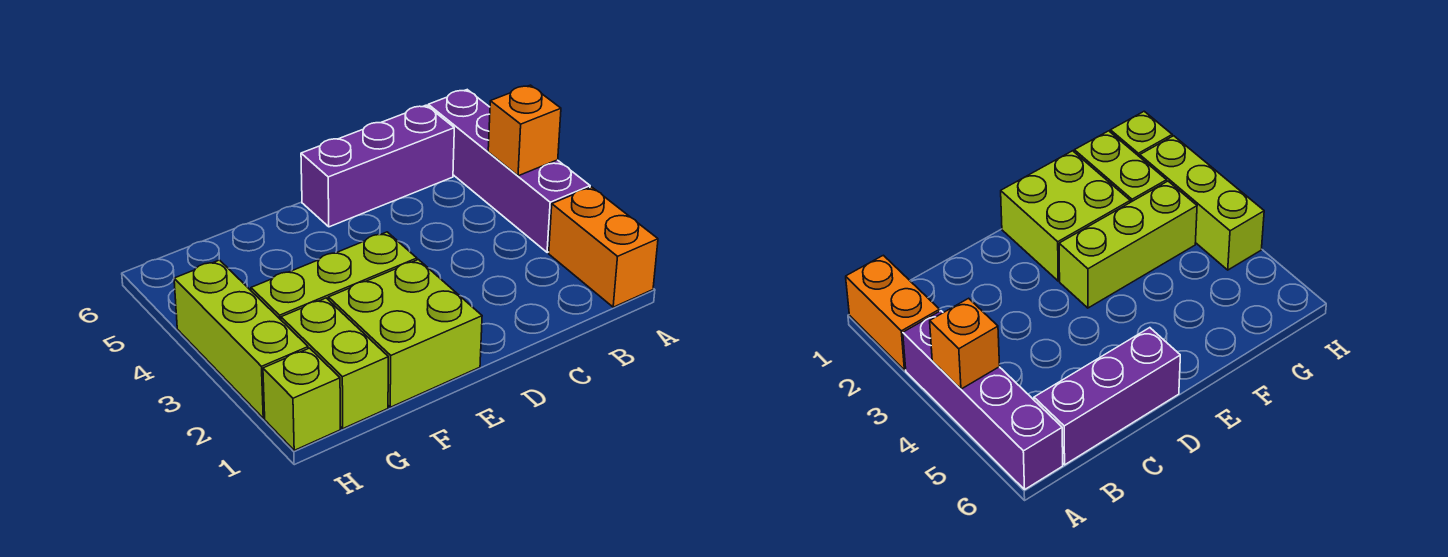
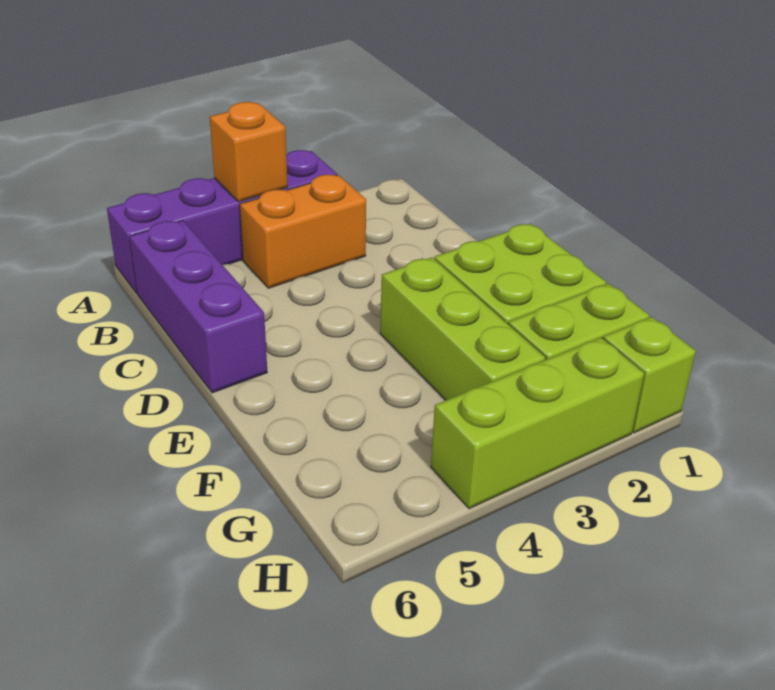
orange 1x2 brick [549,187,658,307] -> orange 1x2 brick moved to [240,175,366,288]

